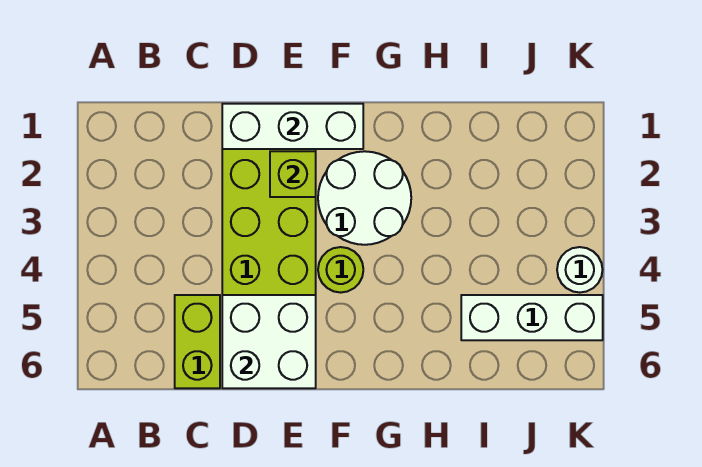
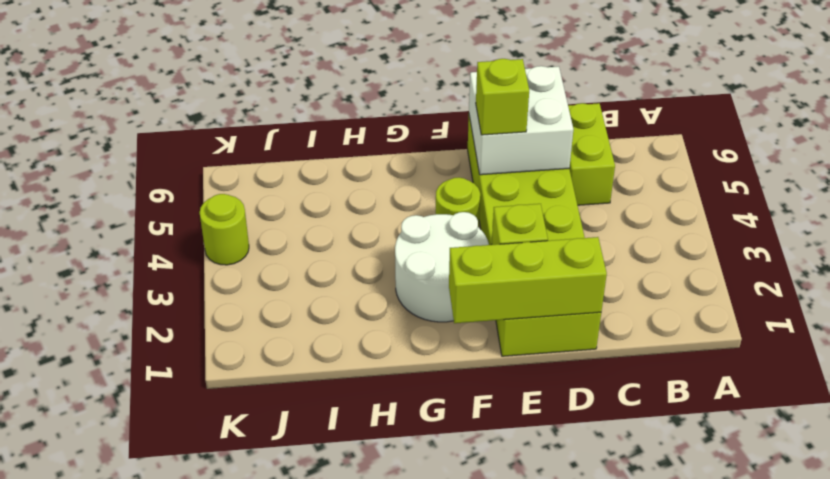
white 1x3 brick [222,104,363,149] -> lime 1x3 brick [449,237,607,323]
none -> lime 1x1 brick [476,59,529,135]
white 1x3 brick [461,295,603,340] -> none
white 1x1 round brick [557,247,603,293] -> lime 1x1 round brick [200,194,249,265]

